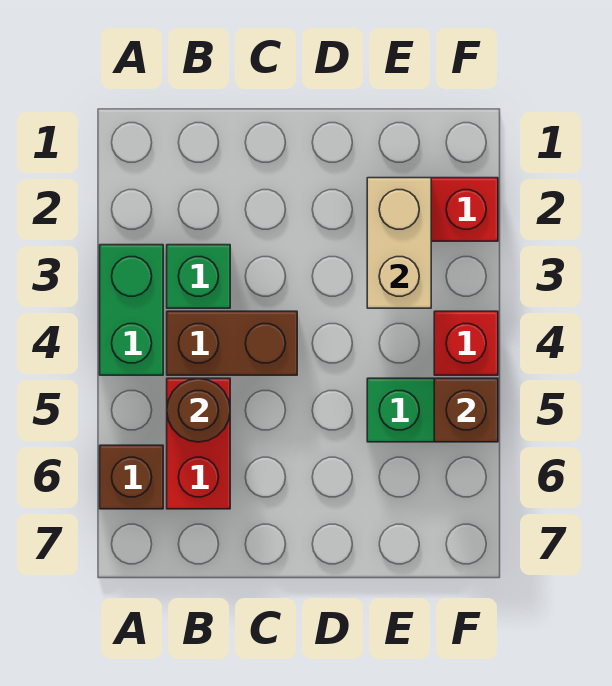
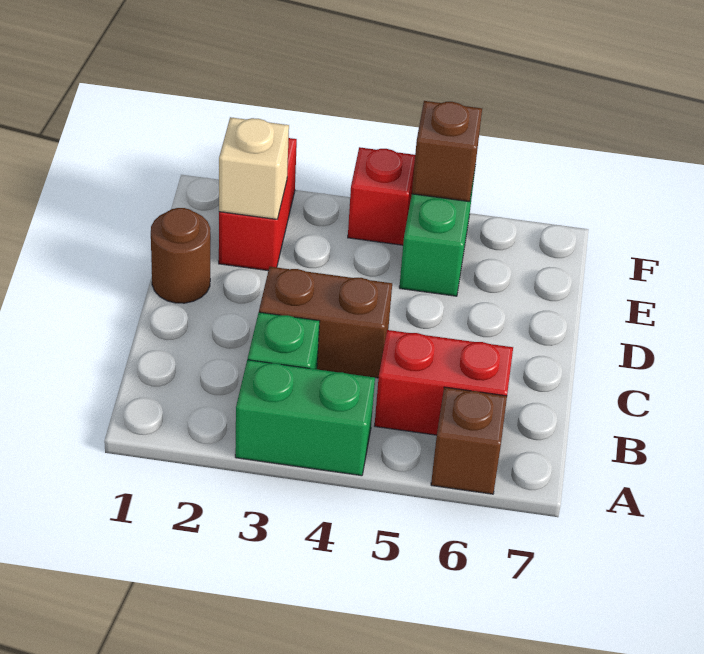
brown 1x2 brick [167,311,297,375] -> brown 1x2 brick turned to [259,267,392,378]
brown 1x1 round brick [167,378,230,442] -> brown 1x1 round brick moved to [151,208,210,303]
tan 1x2 brick [367,178,431,308] -> tan 1x1 brick [219,117,289,219]

